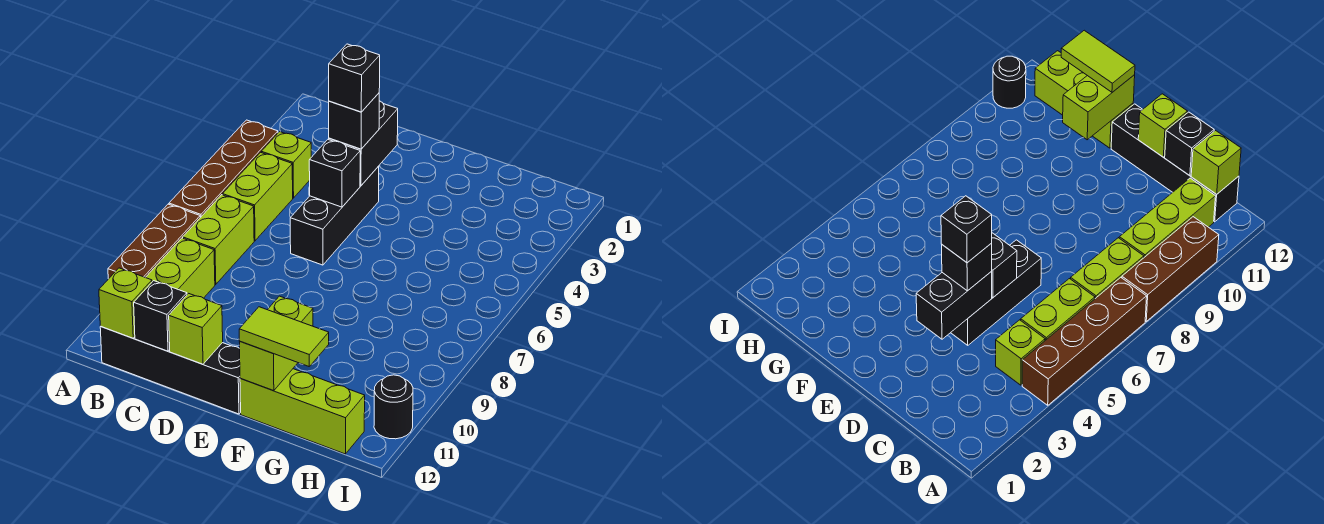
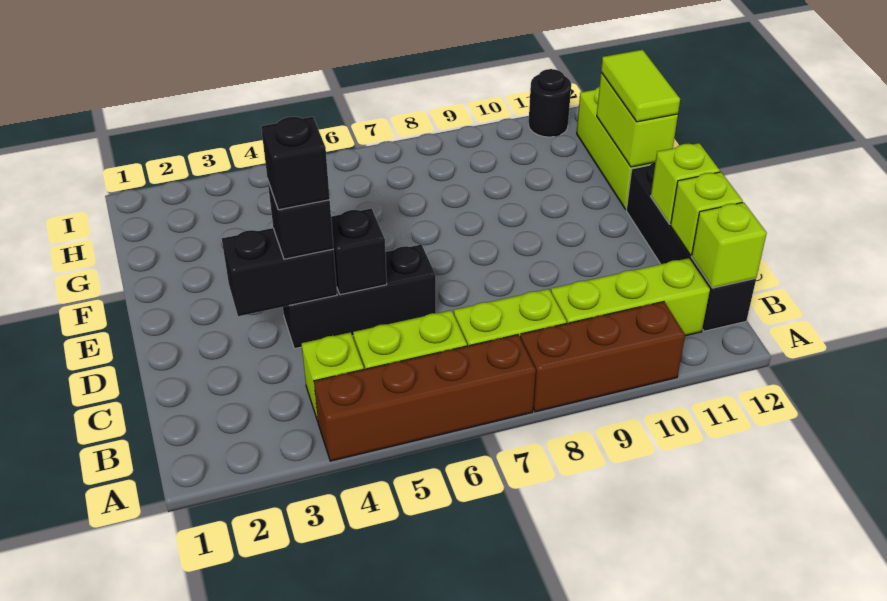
black 1x1 brick [134,281,187,351] -> lime 1x1 brick [671,172,743,255]
lime 1x2 brick [240,296,313,391] -> lime 1x2 brick turned to [597,73,678,167]

